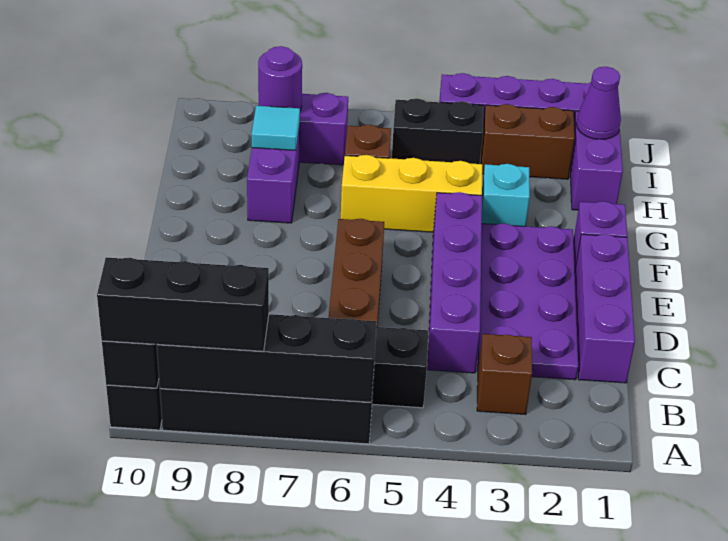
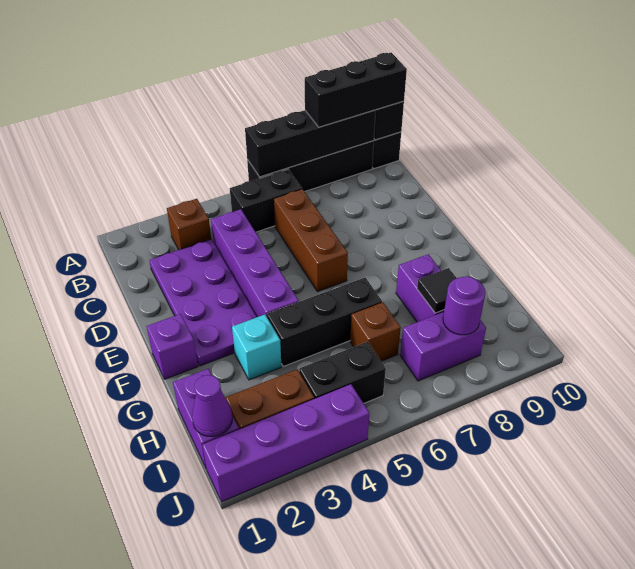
purple 1x3 brick [575,234,635,383] -> none
yellow 1x3 brick [341,155,482,232] -> black 1x3 brick [267,278,382,366]
cyan 1x1 tile [252,105,300,150] -> black 1x1 tile [417,268,456,313]

